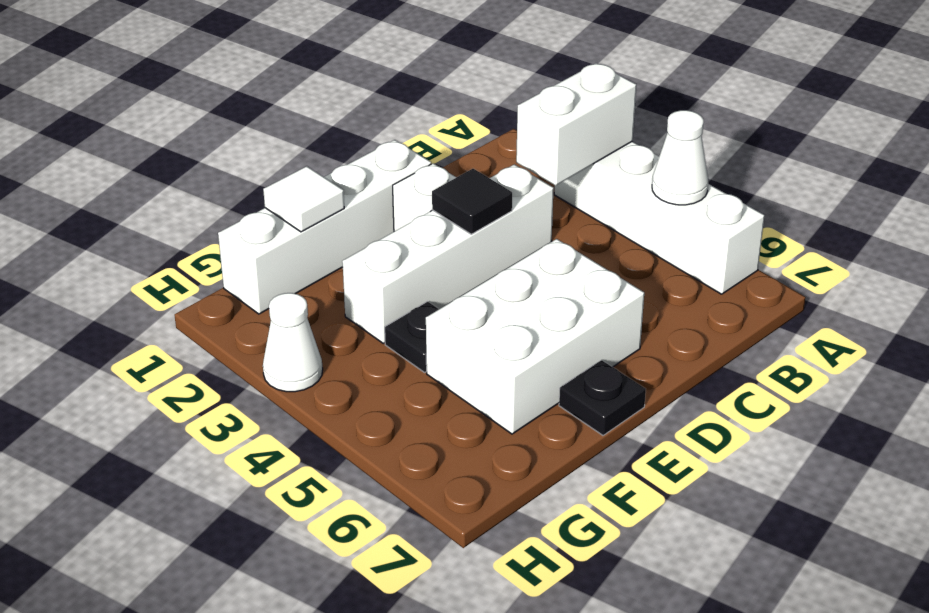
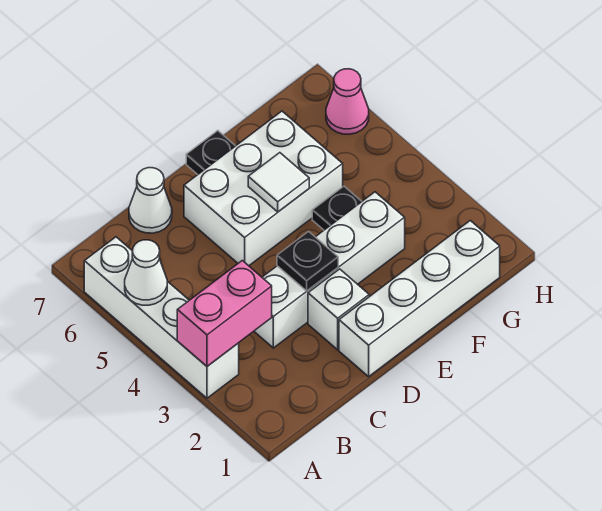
white 1x2 brick [516,63,636,186] -> pink 1x2 brick [177,261,272,366]
black 1x1 tile [432,169,512,234] -> black 1x1 plate [277,231,338,291]
white 1x1 tile [263,166,344,232] -> white 1x1 tile moved to [248,153,309,212]
white 1x1 cone [263,293,323,392] -> white 1x1 cone moved to [129,168,172,233]
none -> pink 1x1 cone [326,69,369,134]

